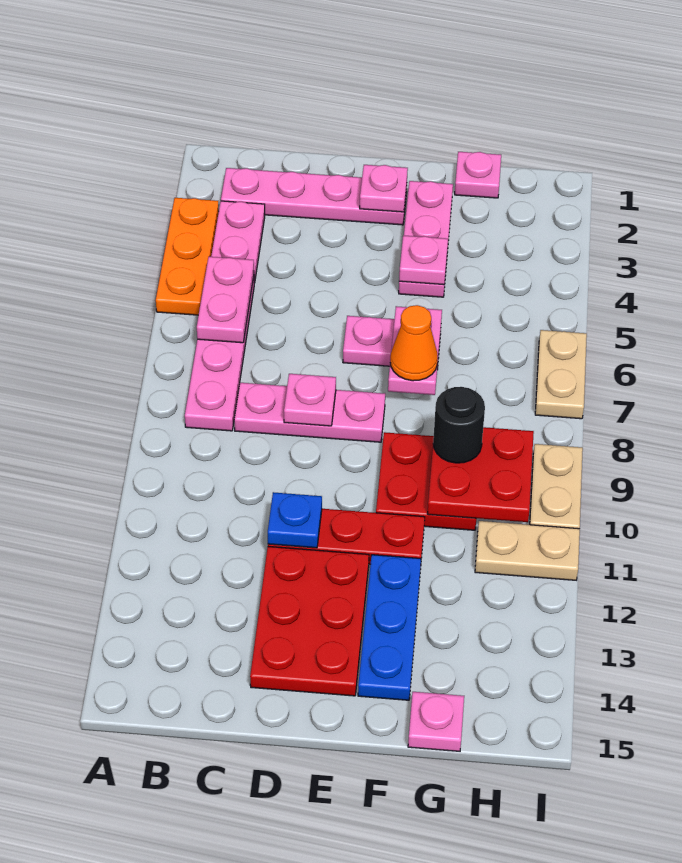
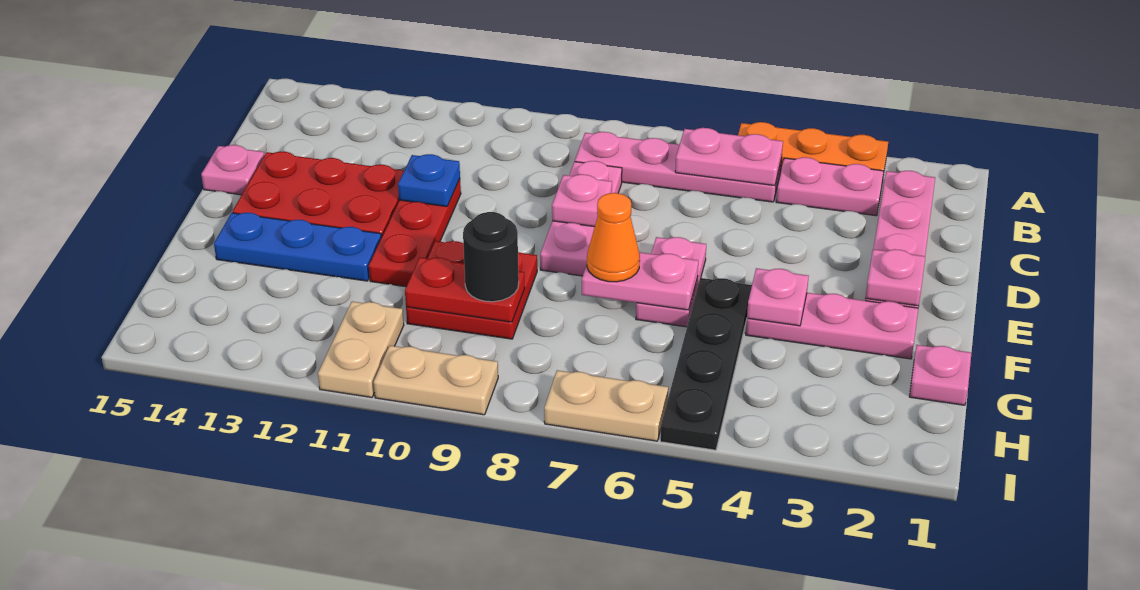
none -> black 1x4 plate [660,278,752,450]
red 2x2 plate [427,427,534,522] -> red 1x2 plate [405,257,525,322]
pink 1x1 plate [408,692,464,751] -> pink 1x1 plate moved to [201,145,264,195]

